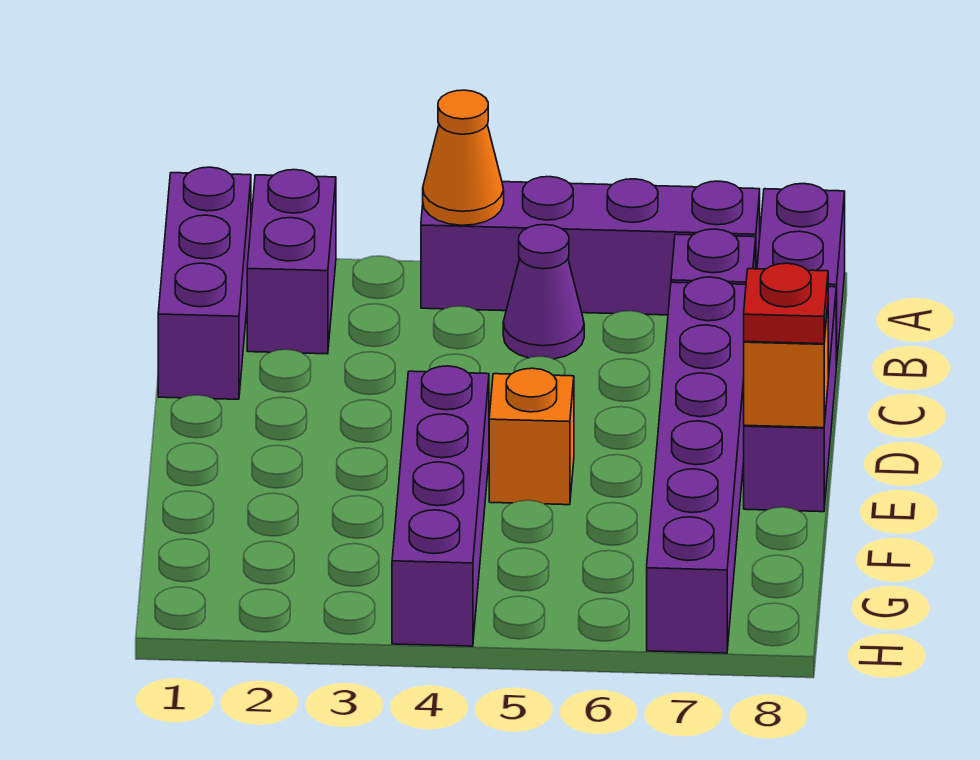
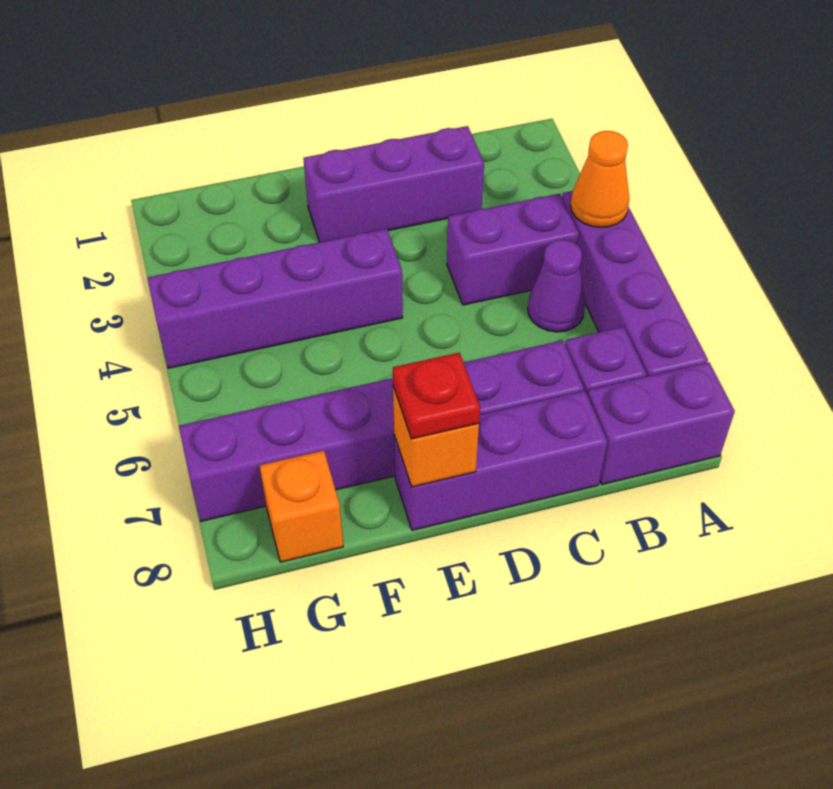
purple 1x3 brick [158,167,251,399] -> purple 1x3 brick moved to [303,126,484,242]
purple 1x2 brick [247,170,336,354] -> purple 1x2 brick moved to [447,194,579,305]
orange 1x1 brick [489,368,574,505] -> orange 1x1 brick moved to [260,451,343,562]

